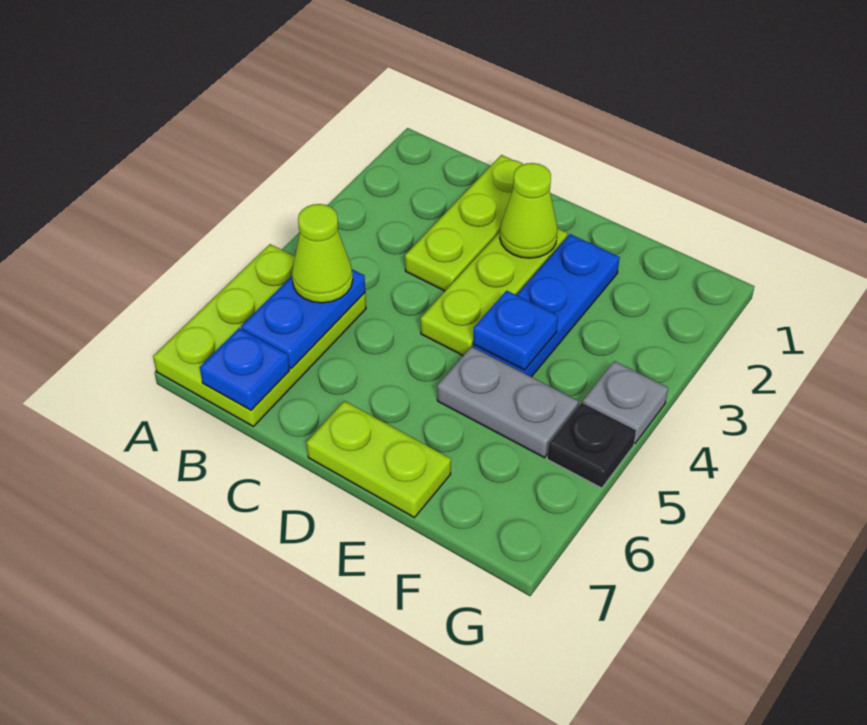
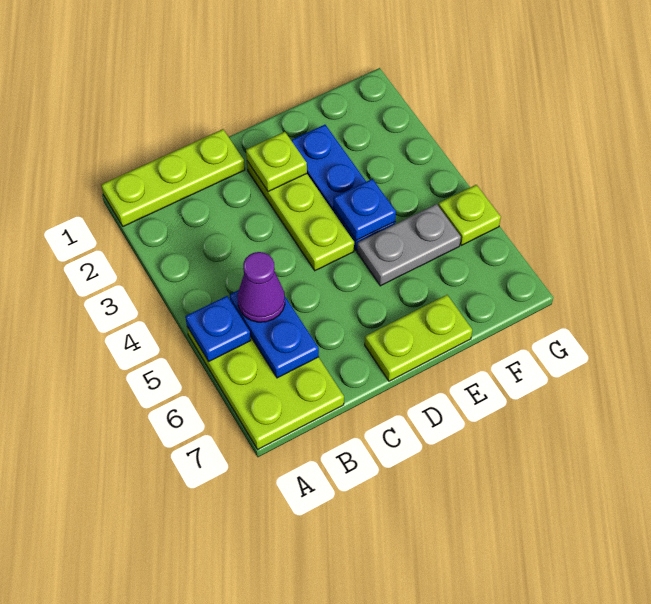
lime 1x1 cone [292,204,353,303] -> purple 1x1 cone [237,252,285,322]
blue 1x1 plate [200,328,290,410] -> blue 1x1 plate moved to [185,296,251,361]
lime 1x3 plate [405,155,523,291] -> lime 1x3 plate turned to [101,129,245,226]
lime 1x1 cone [500,163,558,258] -> lime 1x1 plate [246,132,307,192]
grey 1x1 plate [583,361,668,444] -> none
black 1x1 plate [547,403,636,488] -> lime 1x1 plate [438,185,501,245]

